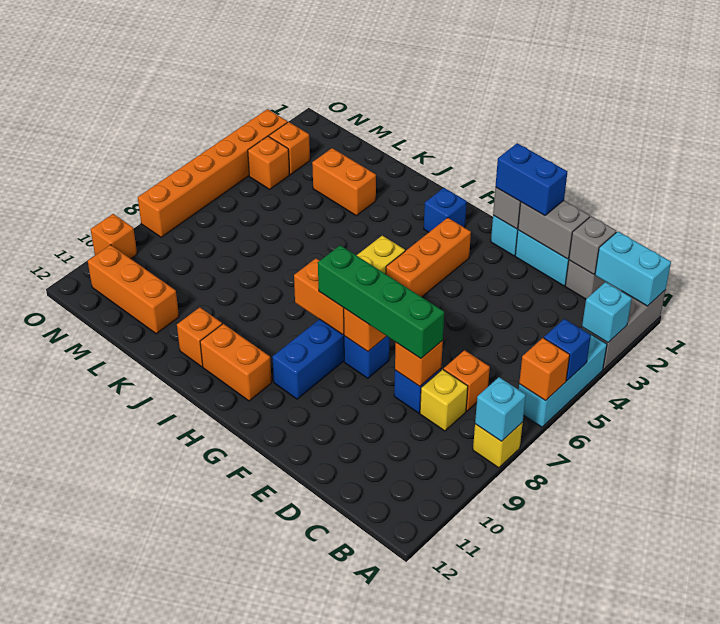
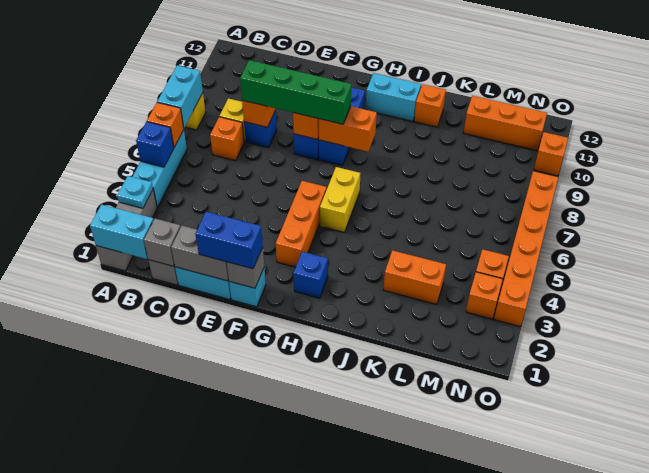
cyan 1x1 brick [582,282,632,343] -> cyan 1x1 plate [117,176,153,208]
cyan 1x1 brick [475,377,526,441] -> cyan 1x2 brick [157,65,203,128]
orange 1x2 brick [200,324,272,401] -> cyan 1x2 brick [366,73,421,121]

